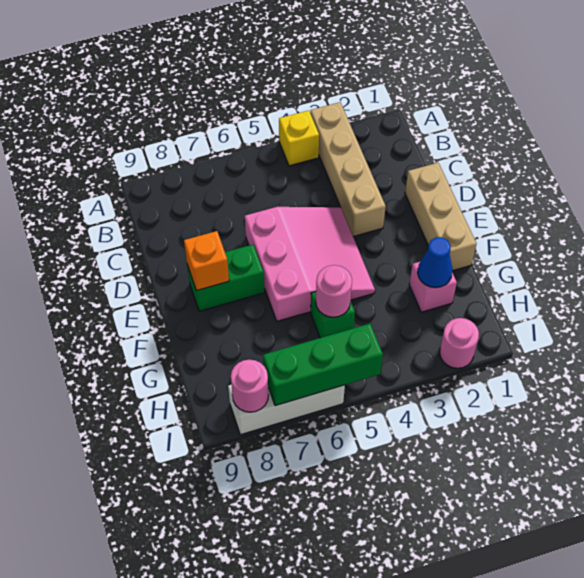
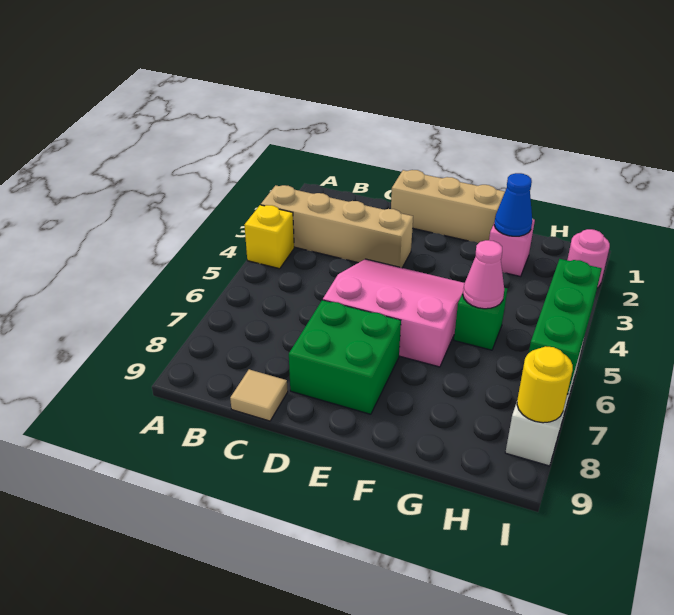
none -> tan 1x1 tile [230,369,288,421]
green 1x2 brick [187,245,264,311] -> green 2x2 brick [289,300,401,414]
orange 1x1 brick [184,231,229,291] -> none
pink 1x1 round brick [316,265,352,317] -> pink 1x1 cone [463,240,504,309]
pink 1x1 round brick [231,360,269,412] -> yellow 1x1 round brick [517,346,573,423]

